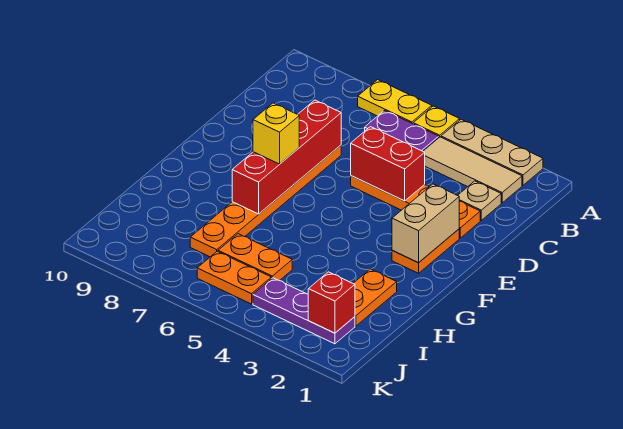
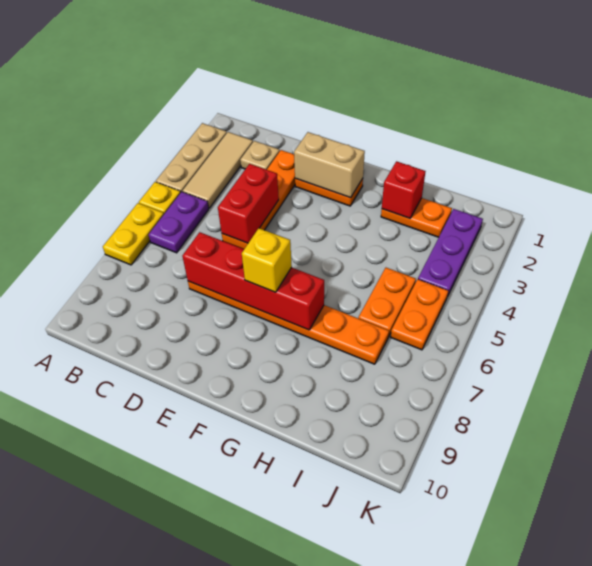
red 1x1 brick [308,272,355,333] -> red 1x1 brick moved to [382,161,426,218]

